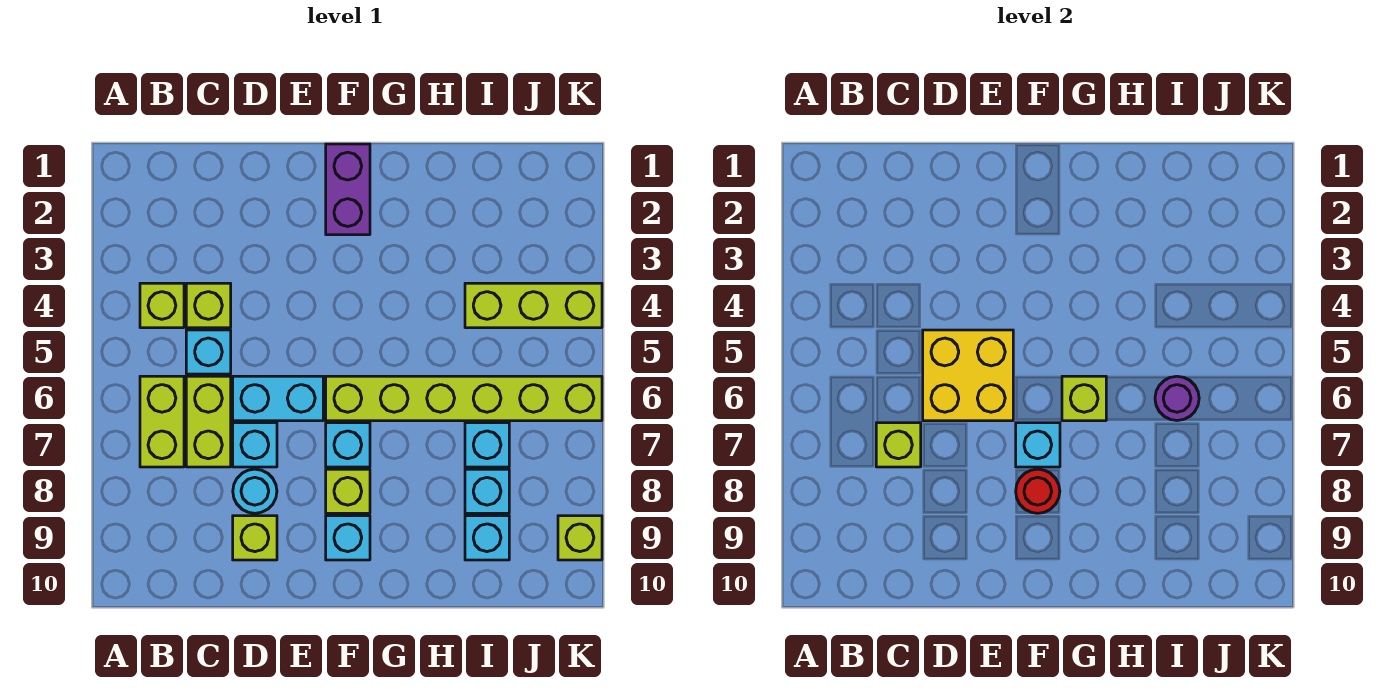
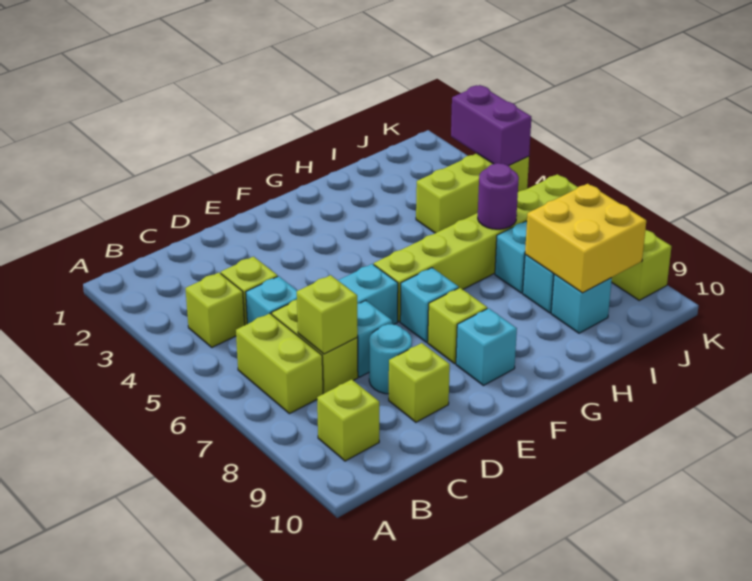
yellow 2x2 brick [923,330,1013,421] -> yellow 2x2 brick moved to [525,184,646,293]
purple 1x2 brick [326,144,370,235] -> purple 1x2 brick moved to [451,85,531,166]
cyan 1x1 brick [1016,423,1060,467] -> none
red 1x1 round brick [1016,469,1060,513] -> none
lime 1x1 brick [1062,376,1106,421] -> lime 1x1 brick moved to [317,379,379,461]

